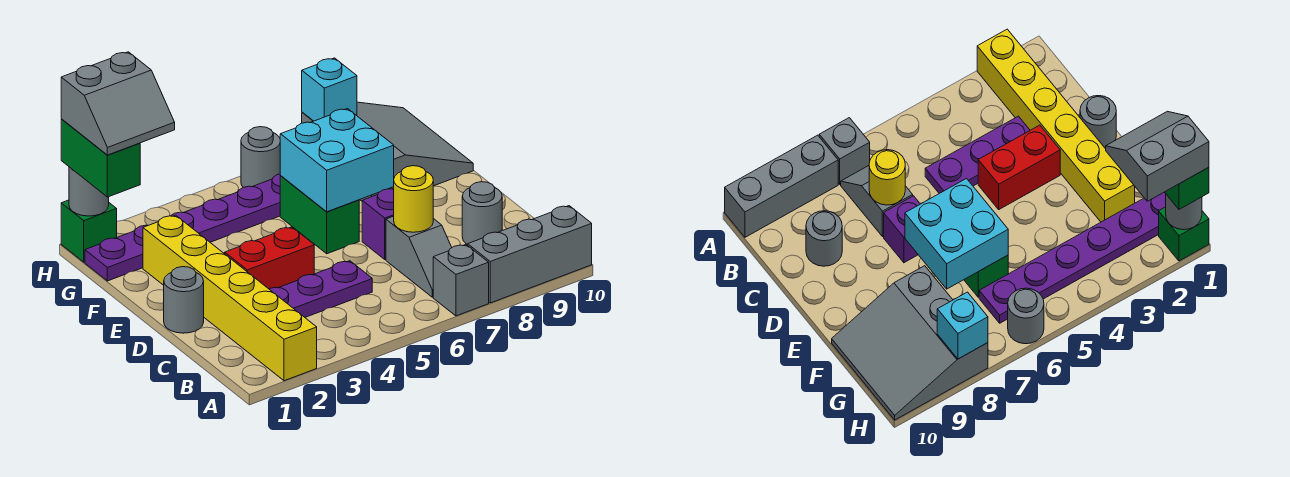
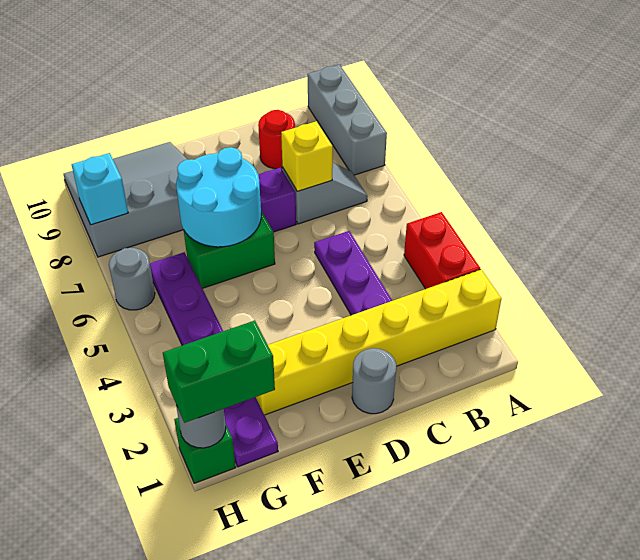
grey 1x1 brick [433,245,489,316] -> none
yellow 1x1 round brick [394,166,433,232] -> yellow 1x1 brick [281,121,333,191]
grey 1x1 round brick [462,182,502,245] -> red 1x1 round brick [258,110,295,169]
red 1x2 brick [225,227,314,289] -> red 1x2 brick moved to [404,212,480,289]
cyan 2x2 brick [280,109,394,212] -> cyan 2x2 round brick [176,147,261,247]
grey 2x2 slope [61,52,175,155] -> none

